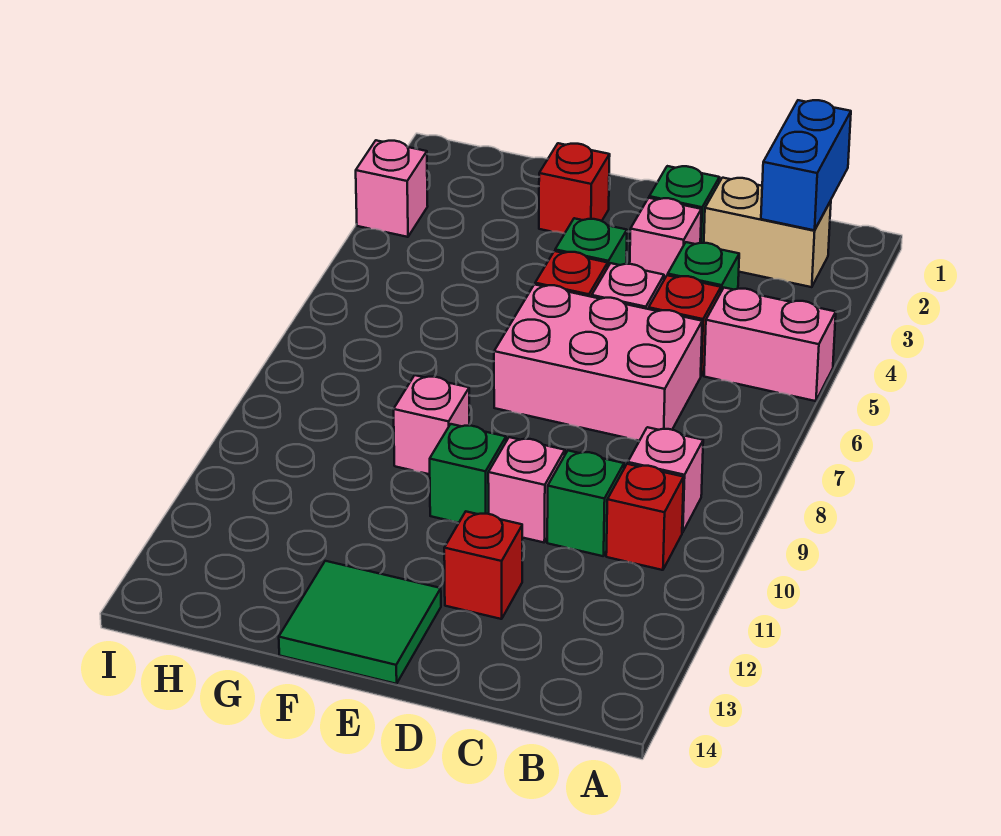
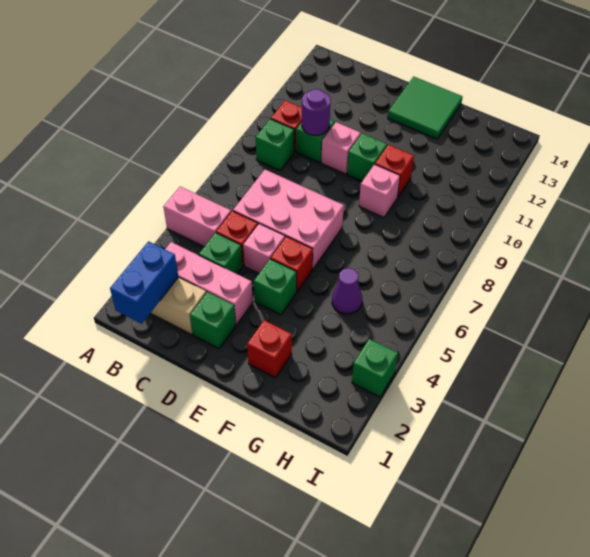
pink 1x1 brick [628,427,703,532] -> green 1x1 brick [256,119,294,171]
none -> purple 1x1 round brick [302,89,331,135]
pink 1x1 brick [630,198,701,279] -> pink 1x3 brick [165,242,253,325]
red 1x1 brick [444,512,522,619] -> red 1x1 brick moved to [375,145,414,197]
none -> purple 1x1 cone [332,268,362,314]
pink 1x1 brick [356,140,428,237] -> green 1x1 brick [352,339,398,397]

